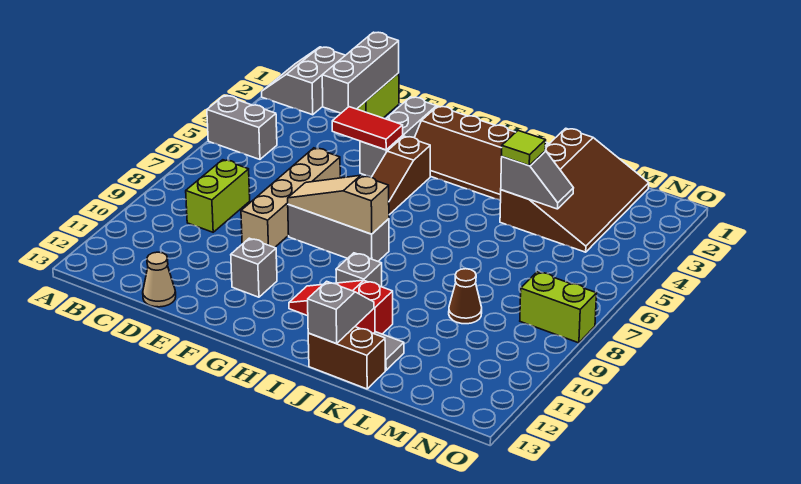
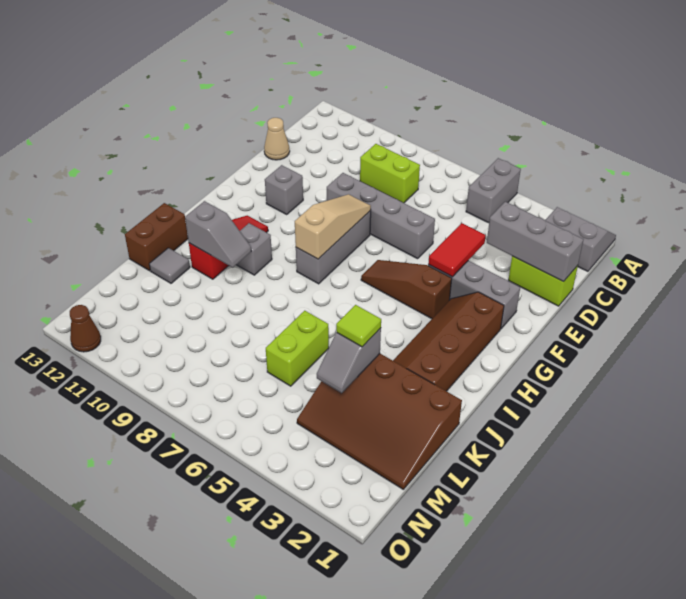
tan 1x4 brick [241,148,340,248] -> grey 1x4 brick [327,173,435,259]
grey 1x2 slope [308,281,374,344] -> grey 1x2 slope moved to [185,201,251,267]
brown 1x1 cone [449,269,482,324] -> brown 1x1 cone moved to [70,305,101,352]
lime 1x2 brick [520,272,597,343] -> lime 1x2 brick moved to [266,311,329,386]

